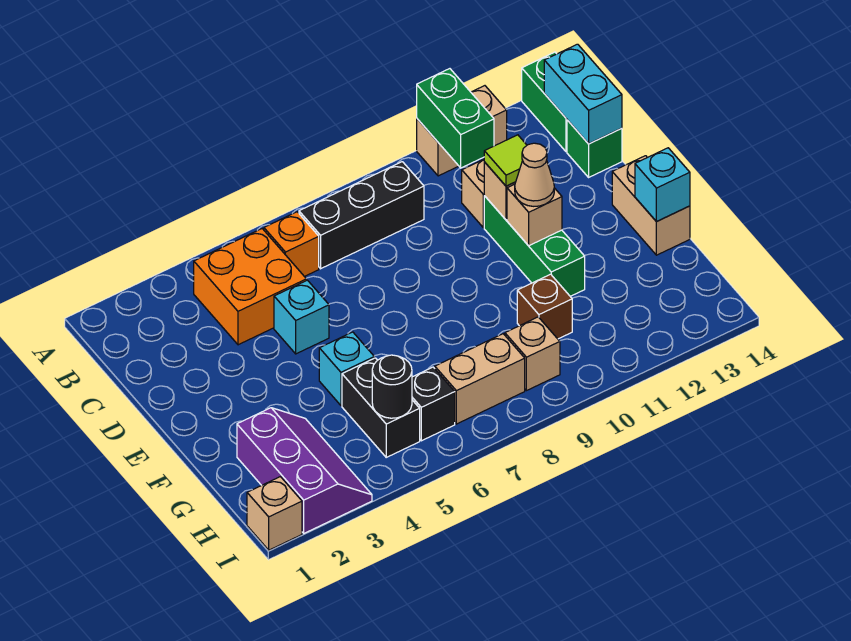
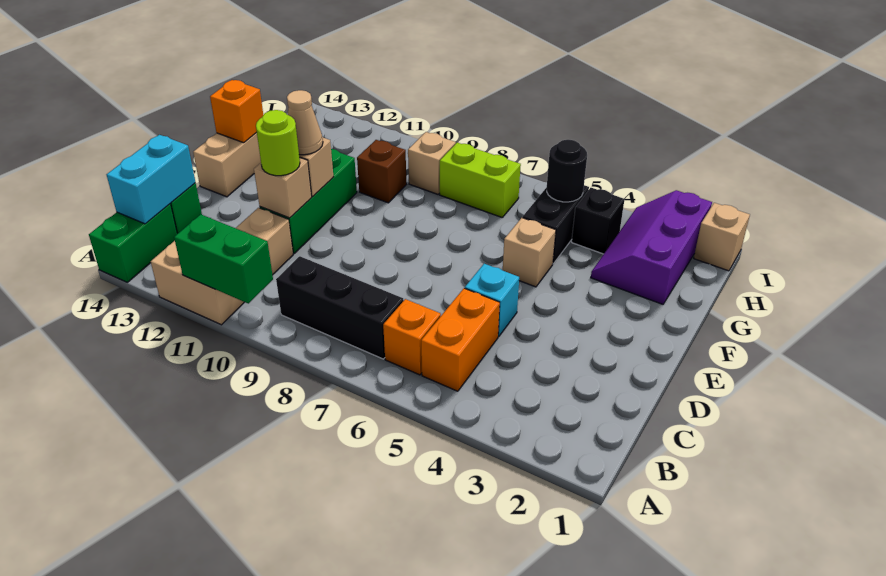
green 1x2 brick [417,69,494,168] -> green 1x2 brick turned to [174,214,273,303]
orange 2x2 brick [194,229,306,345] -> orange 1x2 brick [421,288,500,391]
lime 1x1 tile [484,135,527,186] -> lime 1x1 round brick [256,110,300,176]
cyan 1x1 brick [319,332,374,406] -> tan 1x1 brick [503,218,556,287]
cyan 1x1 brick [635,148,690,222] -> orange 1x1 brick [210,80,263,143]
black 1x1 brick [412,367,455,441] -> black 1x1 brick moved to [572,188,625,254]
tan 1x2 brick [435,334,525,424] -> lime 1x2 brick [440,143,521,217]

